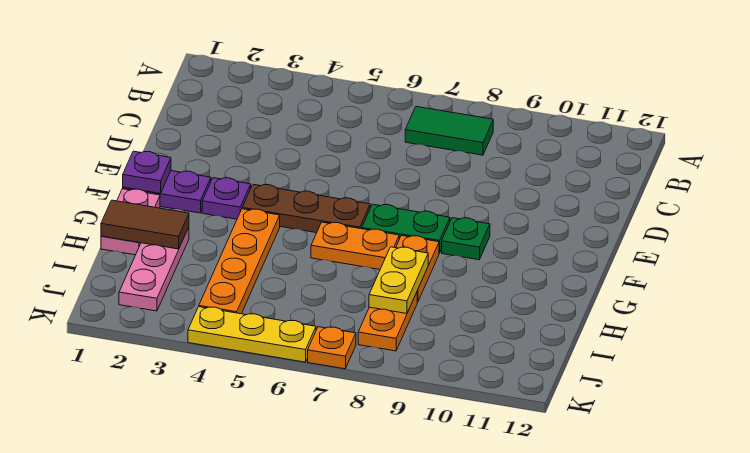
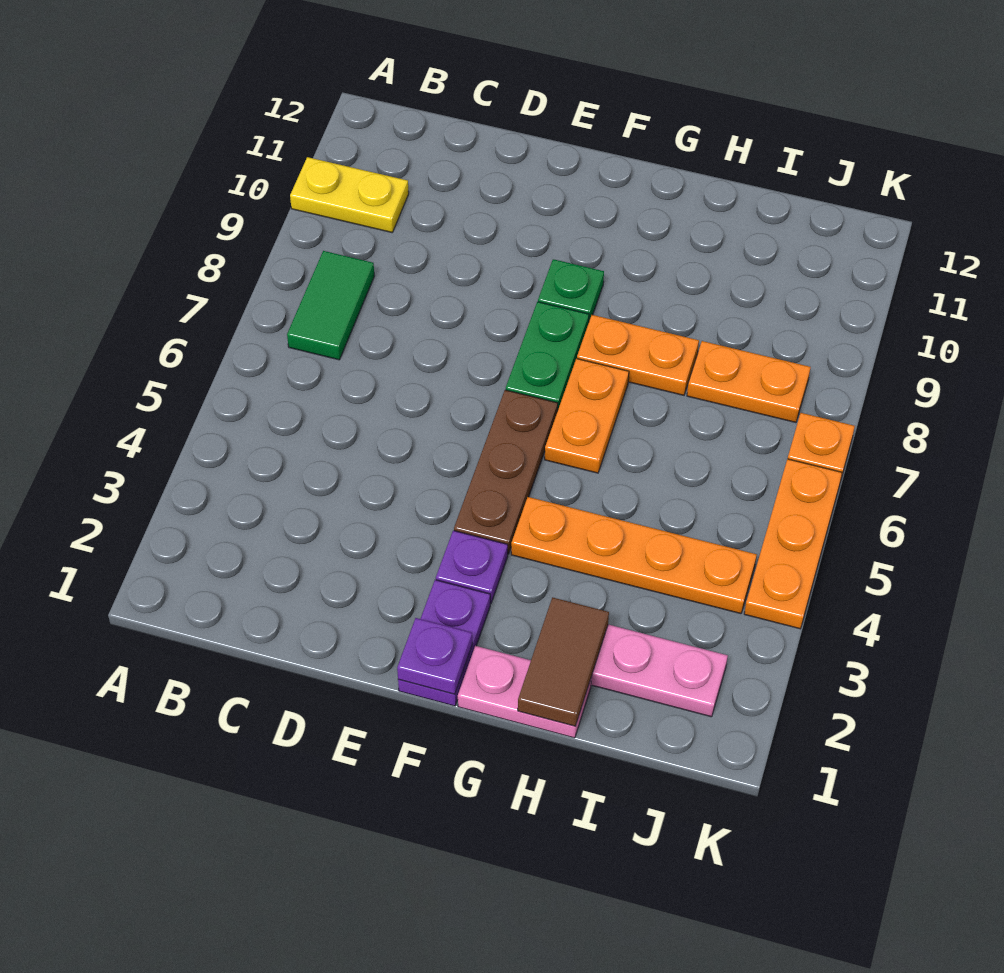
yellow 1x2 plate [369,247,428,314] -> yellow 1x2 plate moved to [290,157,409,232]
yellow 1x3 plate [188,307,316,362] -> orange 1x3 plate [744,459,842,629]

